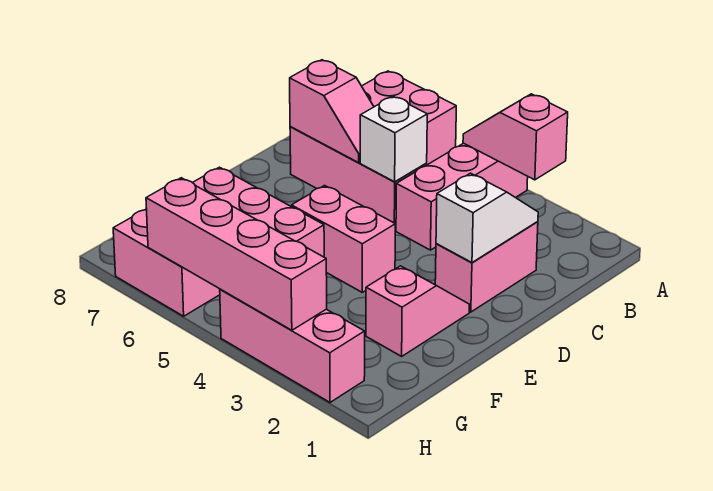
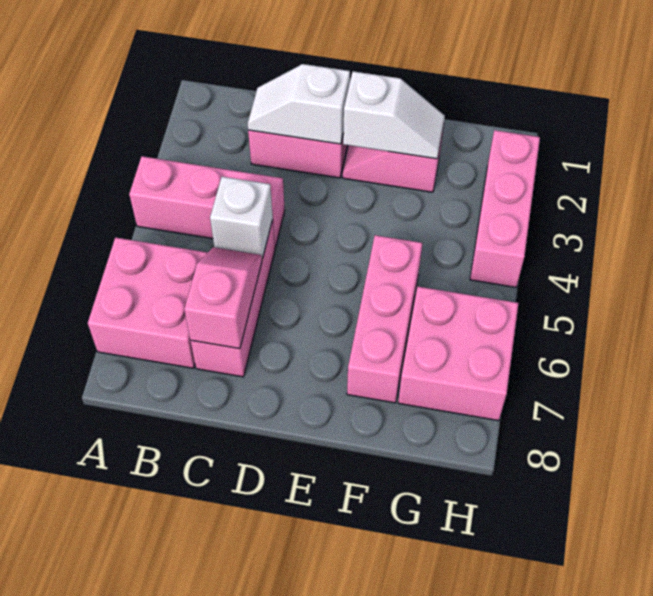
pink 1x2 slope [463,94,568,180] -> none
none -> white 1x2 slope [343,71,445,159]
pink 1x2 brick [292,186,395,292] -> none
pink 1x4 brick [146,178,327,330] -> none

